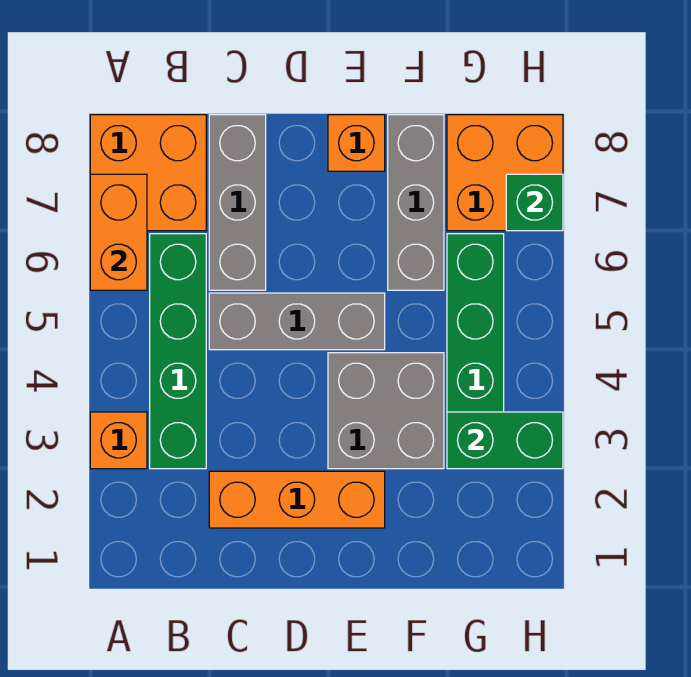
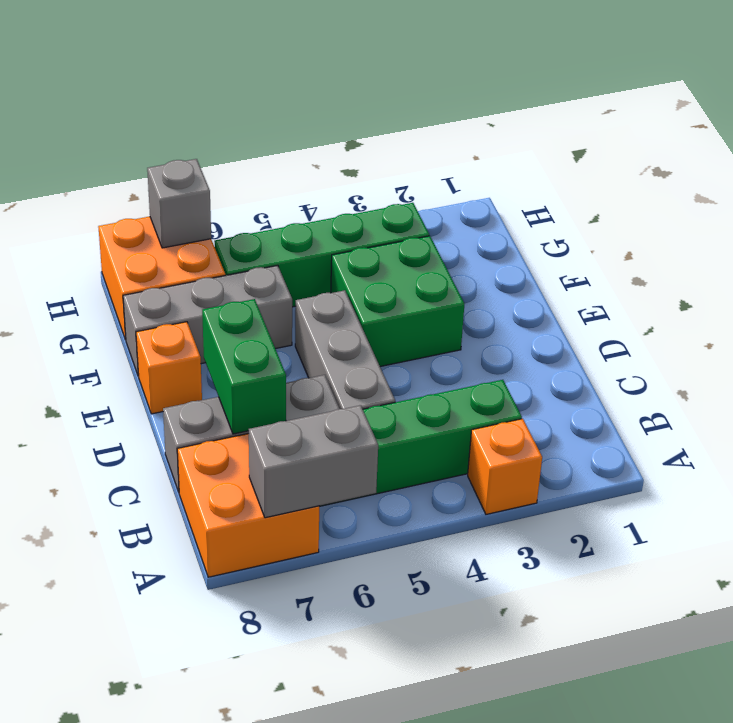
orange 1x2 brick [90,174,147,290] -> grey 1x2 brick [249,405,378,518]
orange 1x3 brick [209,471,385,528] -> none
grey 2x2 brick [328,353,444,469] -> green 2x2 brick [331,236,464,367]
green 1x2 brick [447,412,563,469] -> green 1x2 brick moved to [202,299,286,434]
green 1x1 brick [506,174,563,231] -> grey 1x1 brick [147,159,211,248]

